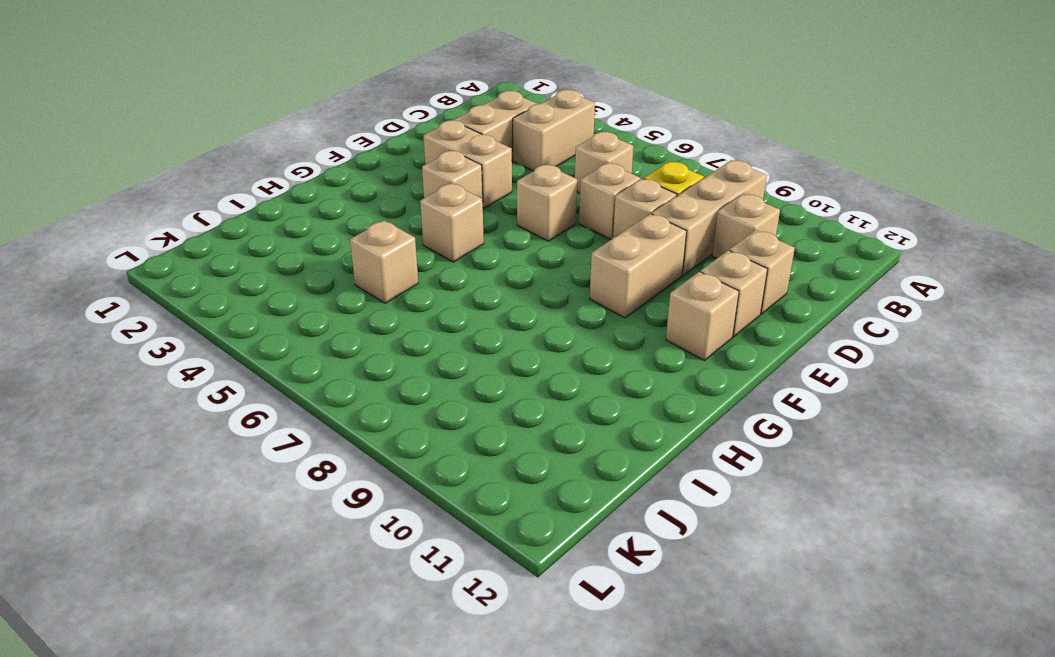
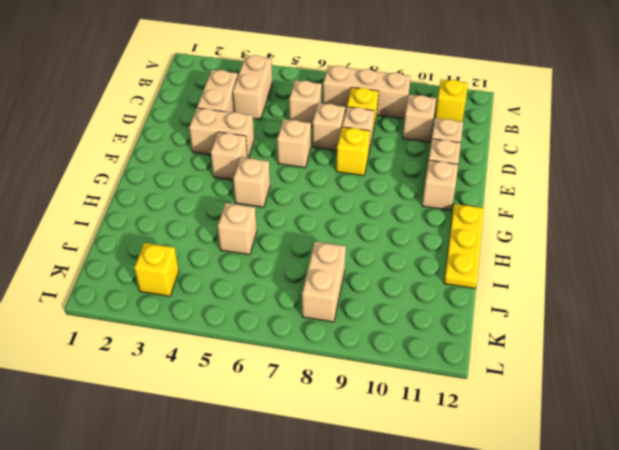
tan 1x3 brick [652,160,767,275] -> tan 1x3 brick turned to [323,65,411,119]
none -> yellow 1x1 brick [435,79,468,122]
none -> yellow 1x1 brick [336,127,370,176]
tan 1x2 brick [590,214,687,318] -> tan 1x2 brick moved to [302,242,346,322]
none -> yellow 1x3 plate [444,204,484,288]
none -> yellow 1x1 brick [134,243,179,296]

